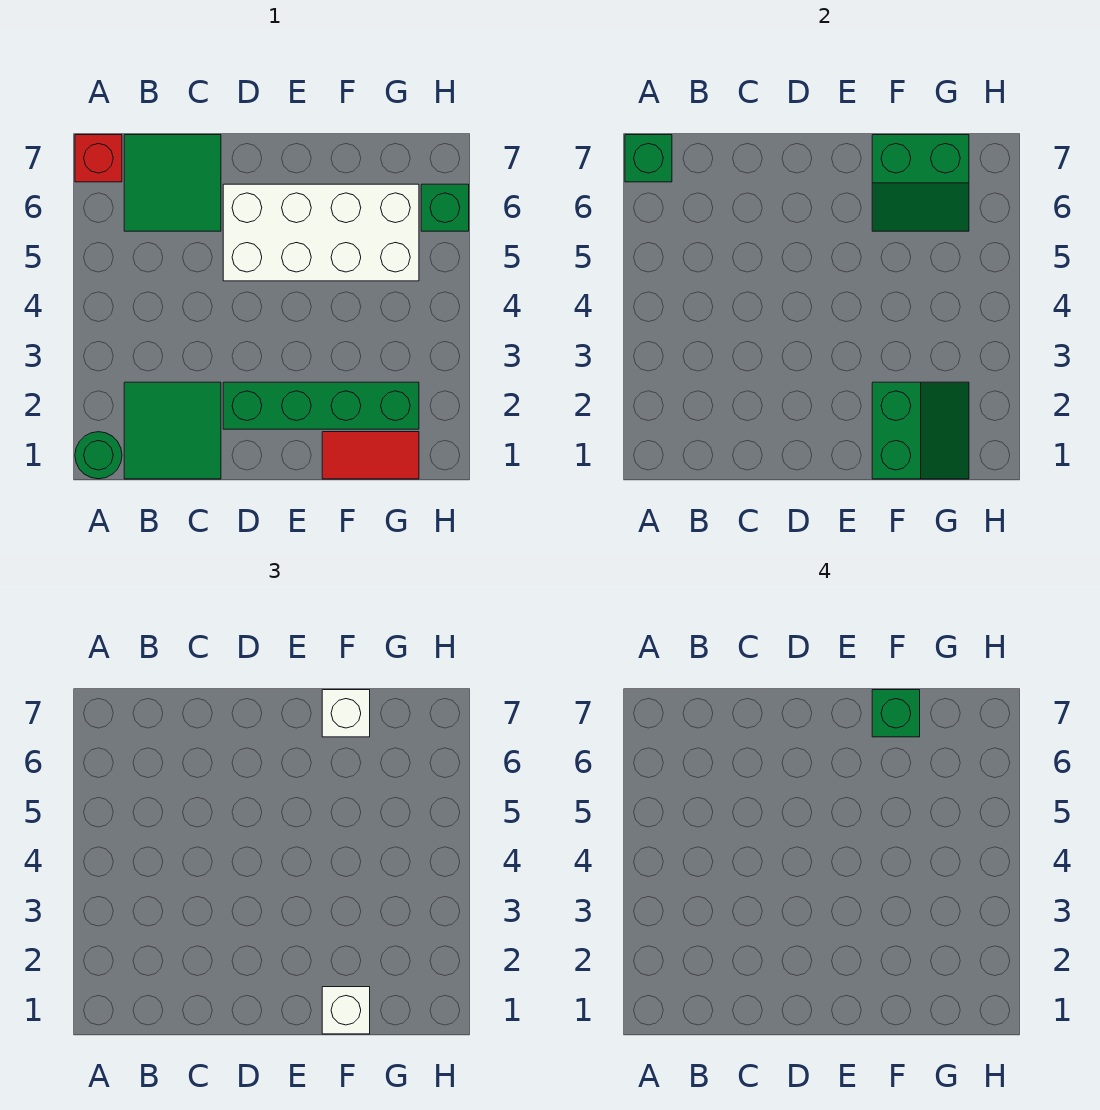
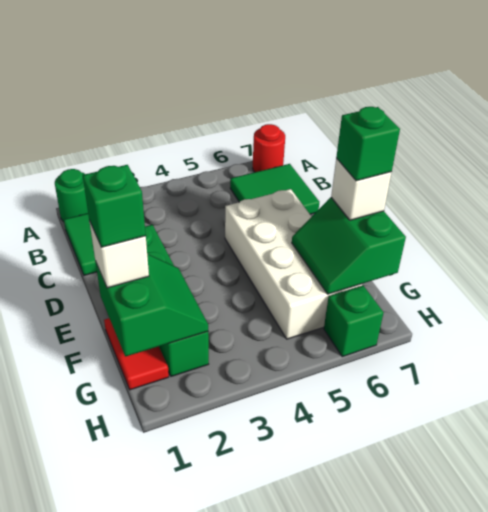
red 1x1 brick [75,135,122,182] -> red 1x1 round brick [253,124,285,172]
green 1x1 brick [625,135,672,182] -> green 1x1 brick moved to [83,165,146,247]
green 2x2 slope [872,382,969,479] -> green 2x2 slope turned to [95,254,208,357]

